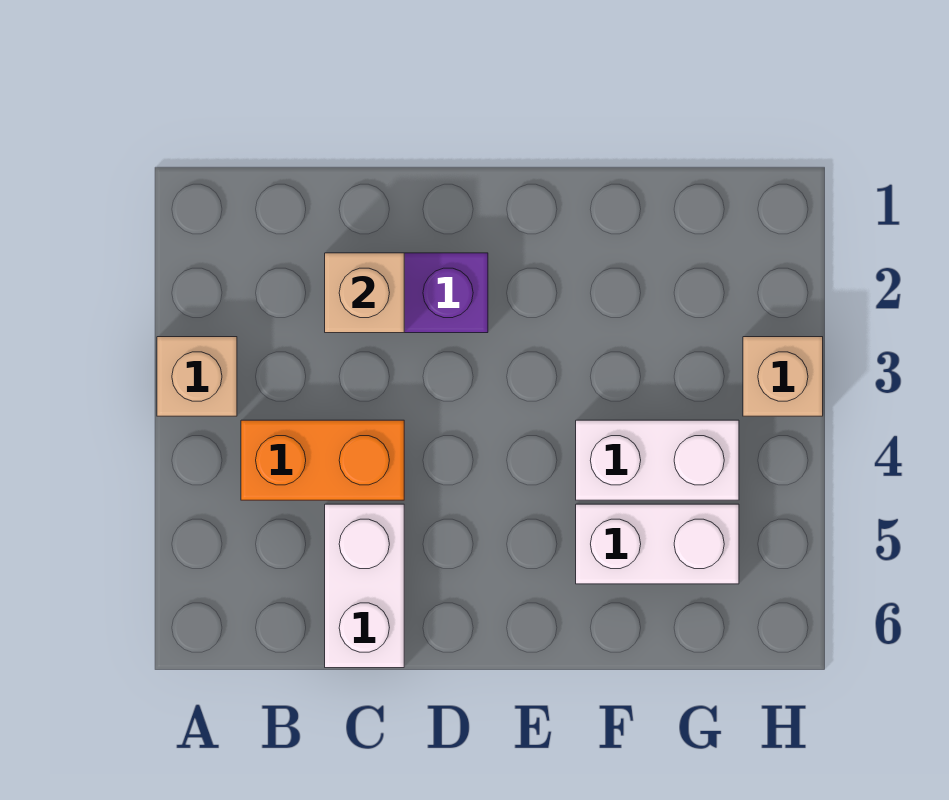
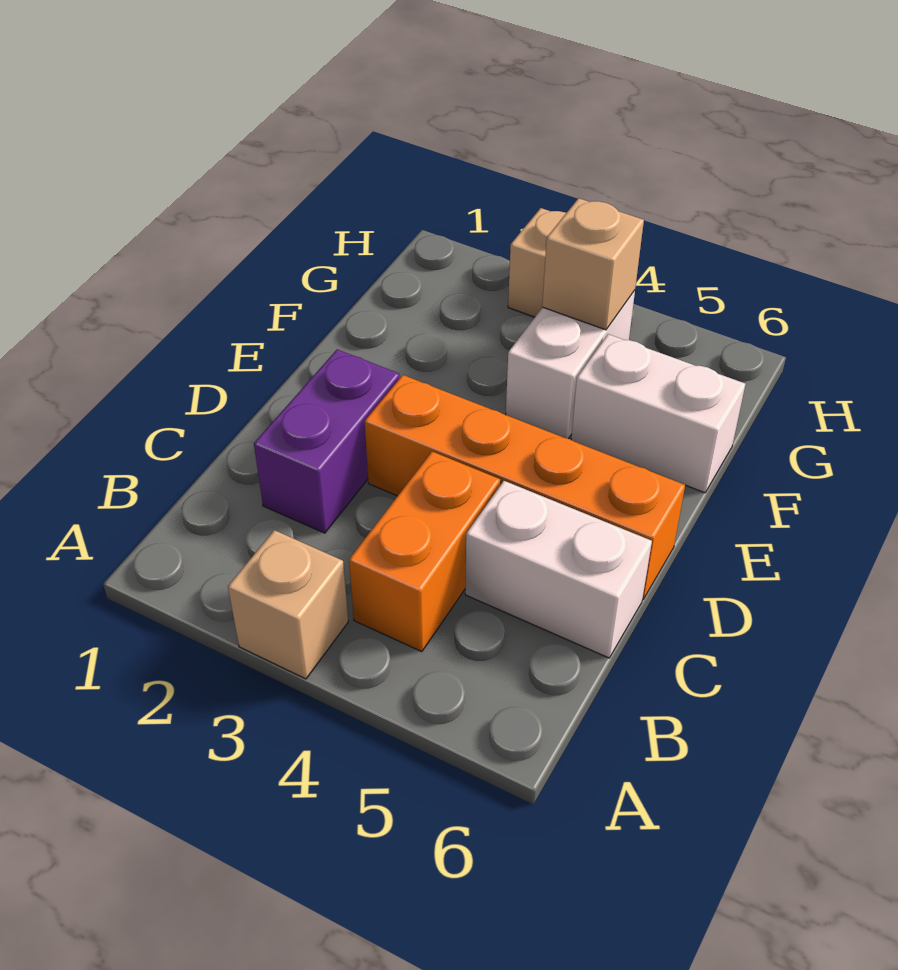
tan 1x1 brick [325,253,404,333] -> tan 1x1 brick moved to [542,198,644,330]
none -> orange 1x4 brick [365,375,685,599]
white 1x2 brick [576,504,739,584] -> white 1x2 brick turned to [571,334,745,493]

